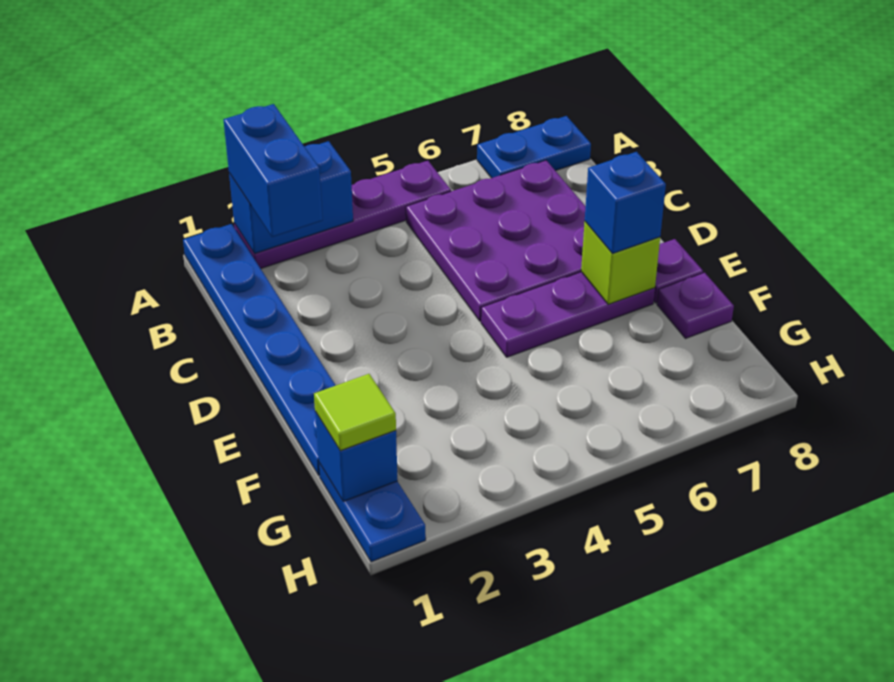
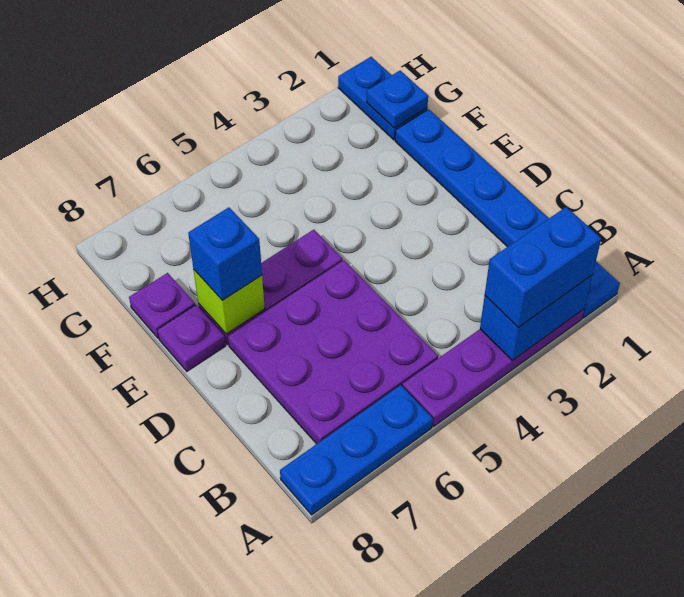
blue 1x2 brick [223,104,323,237] -> blue 1x2 brick turned to [485,207,601,327]
blue 1x2 plate [477,116,591,178] -> blue 1x3 plate [280,385,433,515]
blue 1x1 brick [315,411,398,501] -> blue 1x1 plate [367,70,428,128]
lime 1x1 tile [314,374,396,451] -> none

